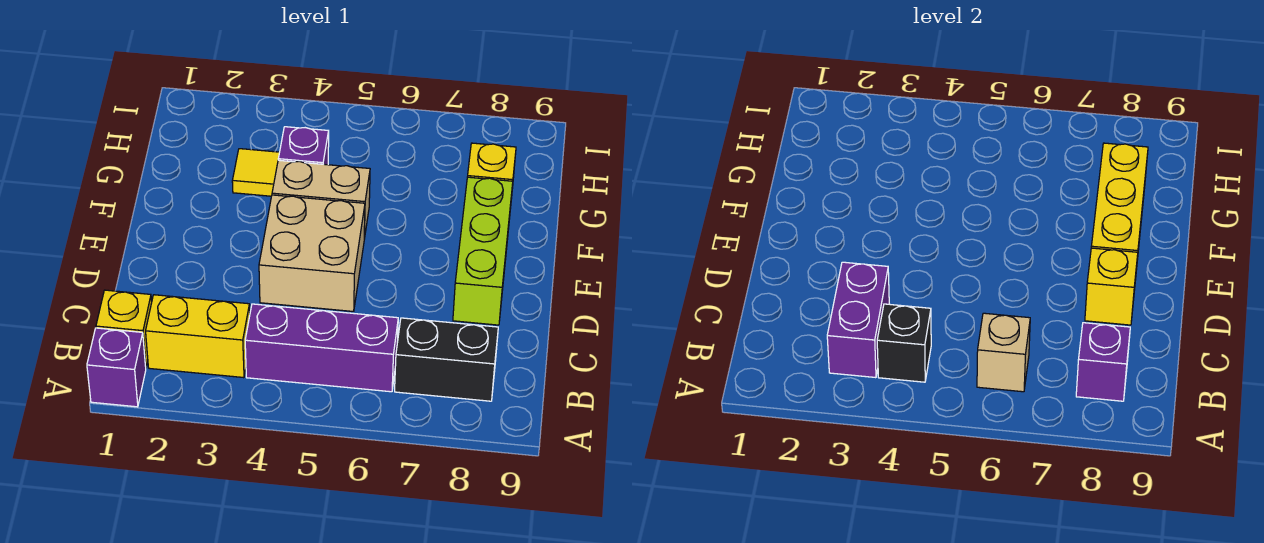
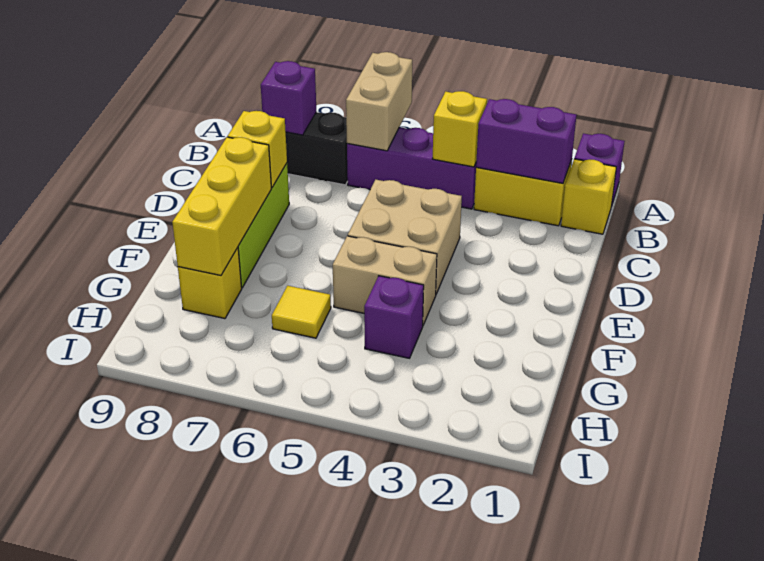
purple 1x2 brick [827,262,889,378] -> purple 1x2 brick turned to [476,99,576,183]
black 1x1 brick [877,304,931,382] -> yellow 1x1 brick [433,91,487,167]
tan 1x1 brick [977,313,1030,392] -> tan 1x2 brick [346,52,412,151]
yellow 1x1 tile [232,149,280,196] -> yellow 1x1 tile moved to [272,286,331,338]

